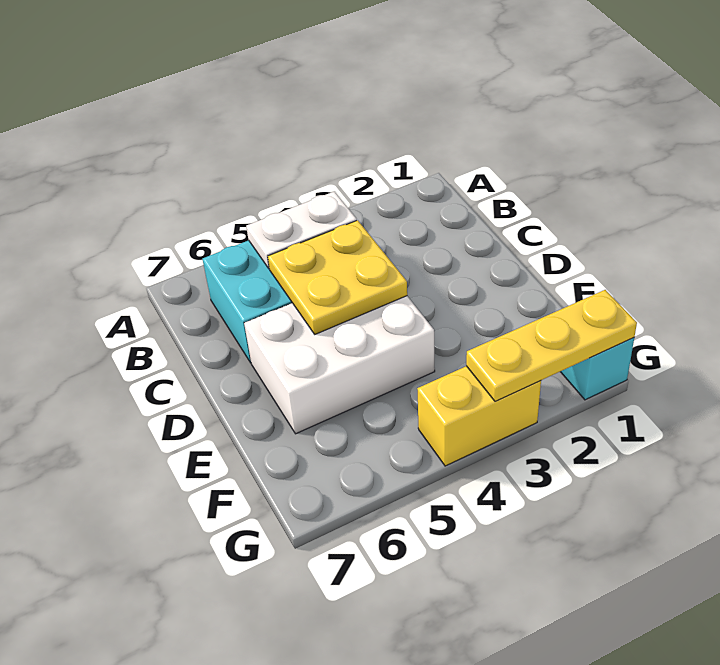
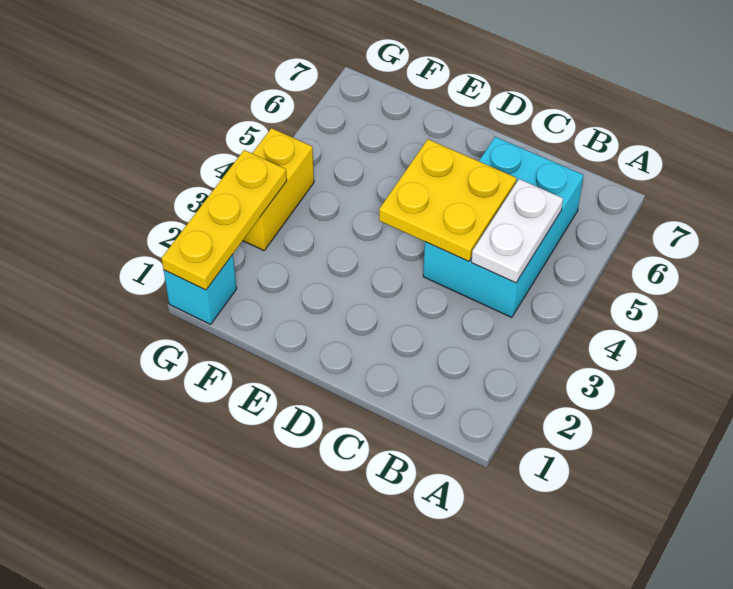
white 2x3 brick [244,296,435,434] -> none

